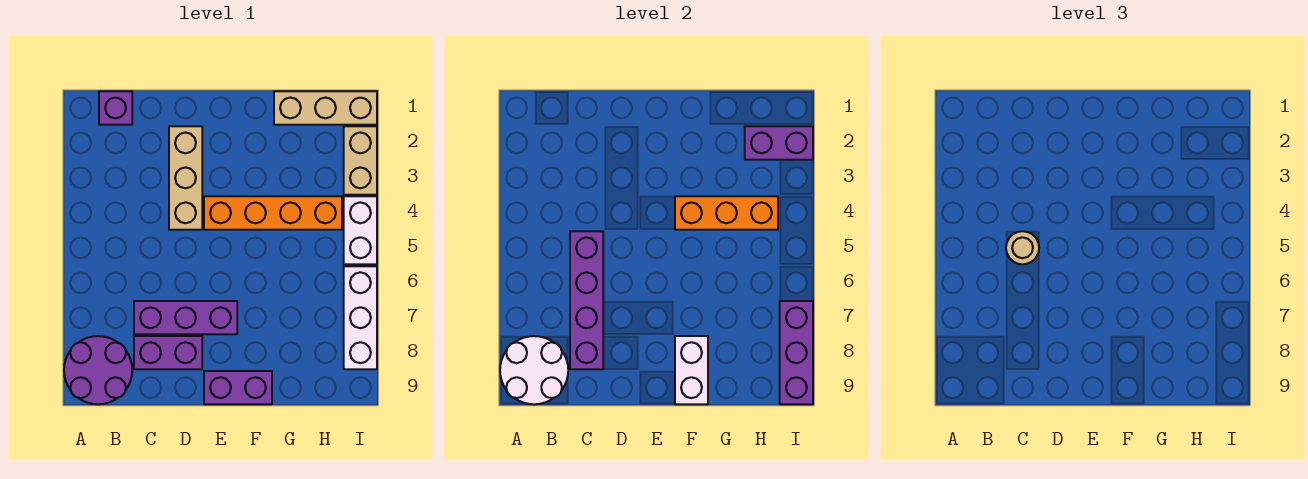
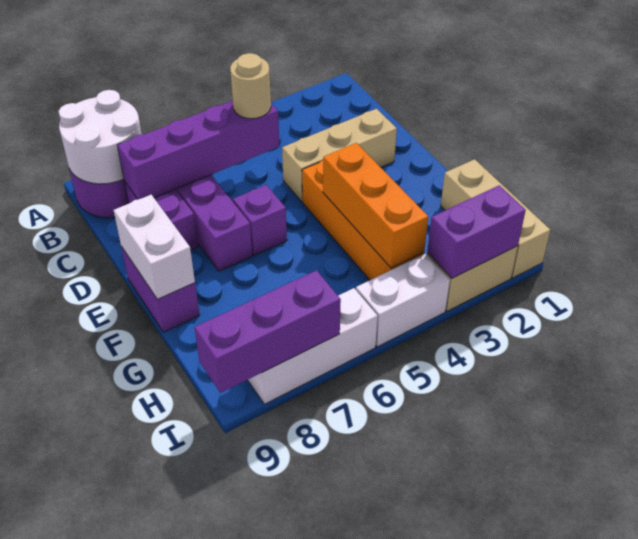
purple 1x1 brick [99,91,132,125] -> purple 1x1 brick moved to [233,185,287,255]
white 1x2 brick [675,336,708,404] -> white 1x2 brick turned to [114,195,195,299]
purple 1x2 brick [745,126,813,160] -> purple 1x2 brick turned to [427,185,526,278]

